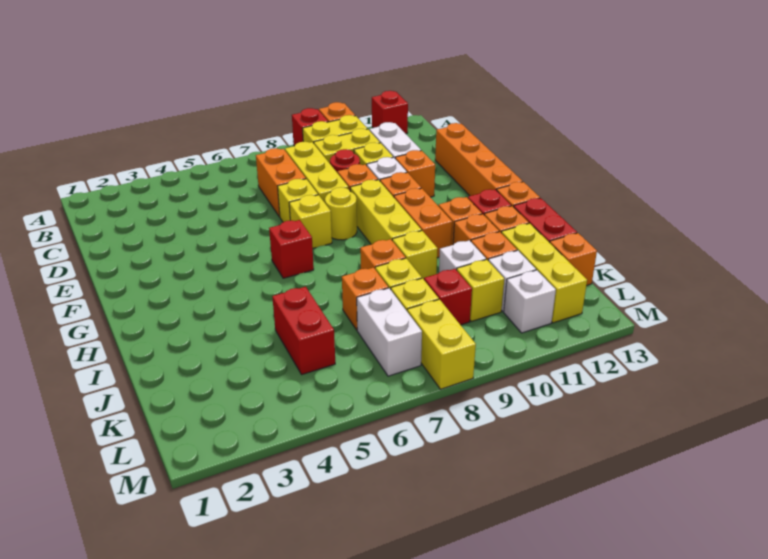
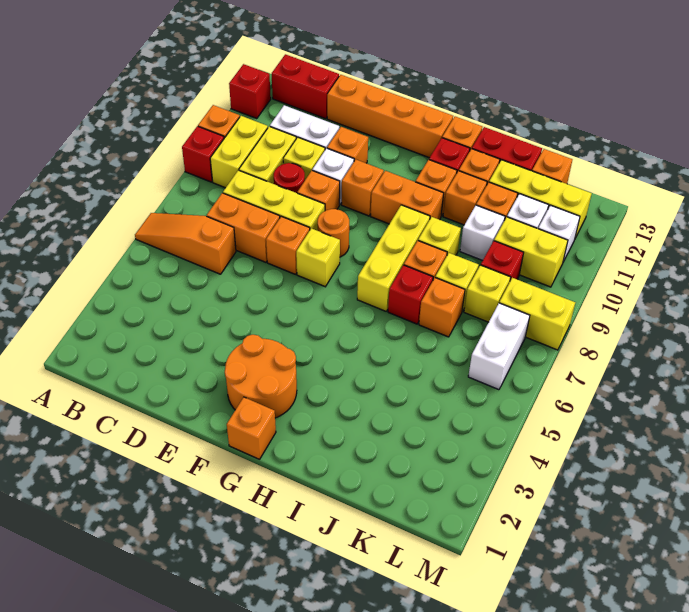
none -> orange 1x3 slope [135,213,236,274]
yellow 1x1 brick [278,179,318,222] -> orange 1x1 brick [266,216,310,274]
none -> orange 2x2 round brick [225,335,297,418]
yellow 1x1 round brick [325,187,357,240] -> orange 1x1 round brick [318,209,349,257]
yellow 1x3 brick [350,180,422,244] -> yellow 1x3 brick turned to [357,205,430,311]
none -> orange 1x1 brick [227,397,276,459]
red 1x1 brick [269,220,314,278] -> red 1x1 brick moved to [388,265,433,324]
red 1x2 brick [272,287,335,375] -> red 1x2 brick moved to [272,54,339,119]
white 1x2 brick [357,288,422,376] -> white 1x2 brick turned to [468,303,530,390]
yellow 1x1 brick [457,260,504,321] -> yellow 1x2 brick [494,217,568,287]

